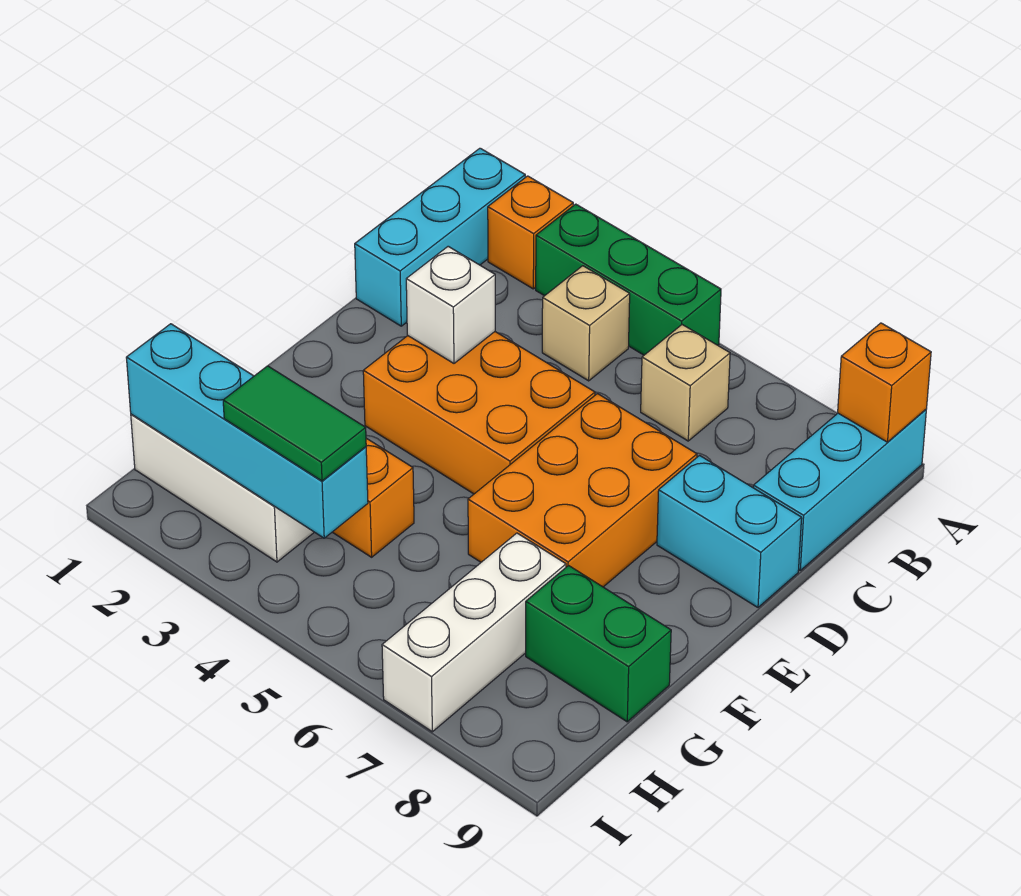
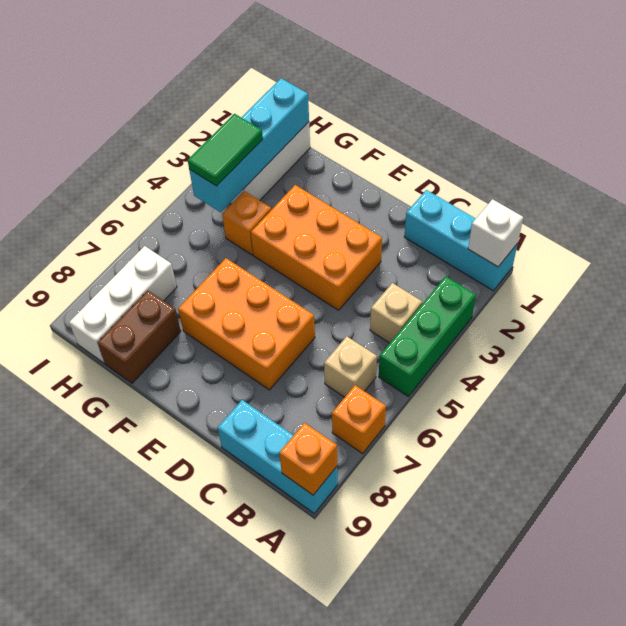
orange 1x1 brick [488,176,573,289] -> orange 1x1 brick moved to [332,385,386,453]
orange 2x3 brick [363,332,595,494] -> orange 2x3 brick turned to [251,185,382,310]
white 1x1 brick [406,246,495,363] -> white 1x1 brick moved to [468,199,523,267]
cyan 1x2 brick [657,456,802,607] -> none
white 1x3 brick [382,533,566,732] -> white 1x3 brick turned to [69,246,177,363]
green 1x2 brick [526,566,671,722] -> brown 1x2 brick [98,291,181,383]

